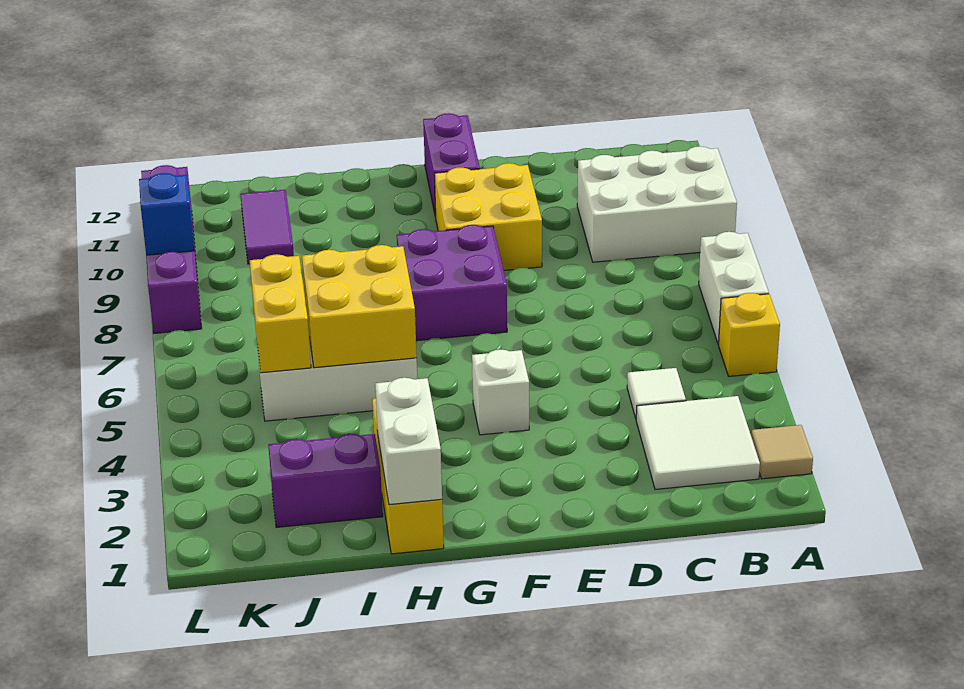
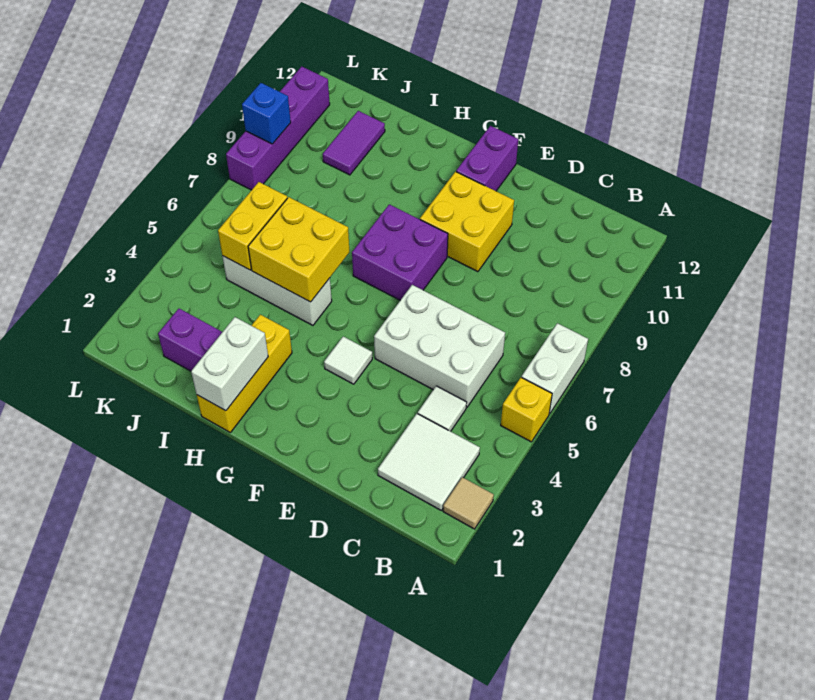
white 2x3 brick [577,146,737,262] -> white 2x3 brick moved to [374,285,505,407]
white 1x1 brick [472,350,529,435] -> white 1x1 tile [324,337,372,384]

